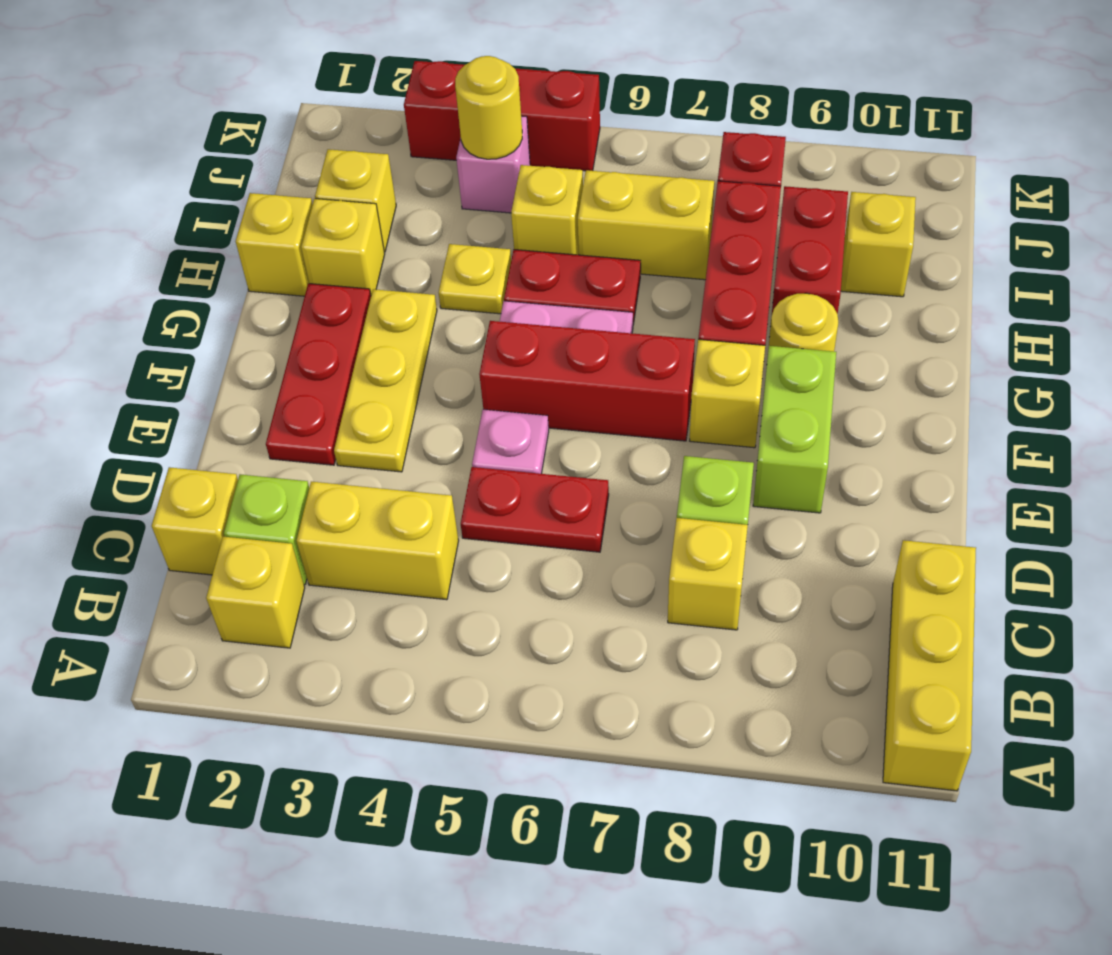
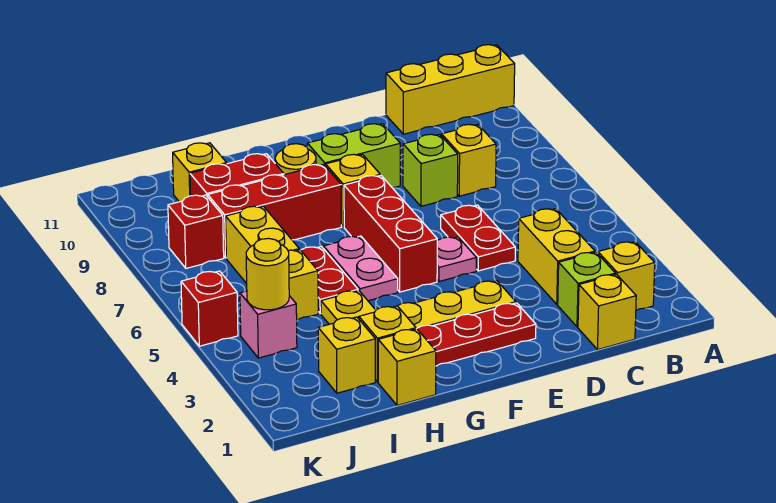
red 1x3 brick [404,61,600,171] -> red 1x1 brick [181,271,238,346]

